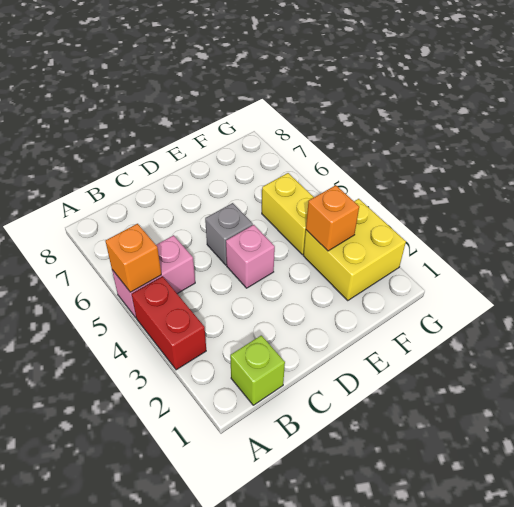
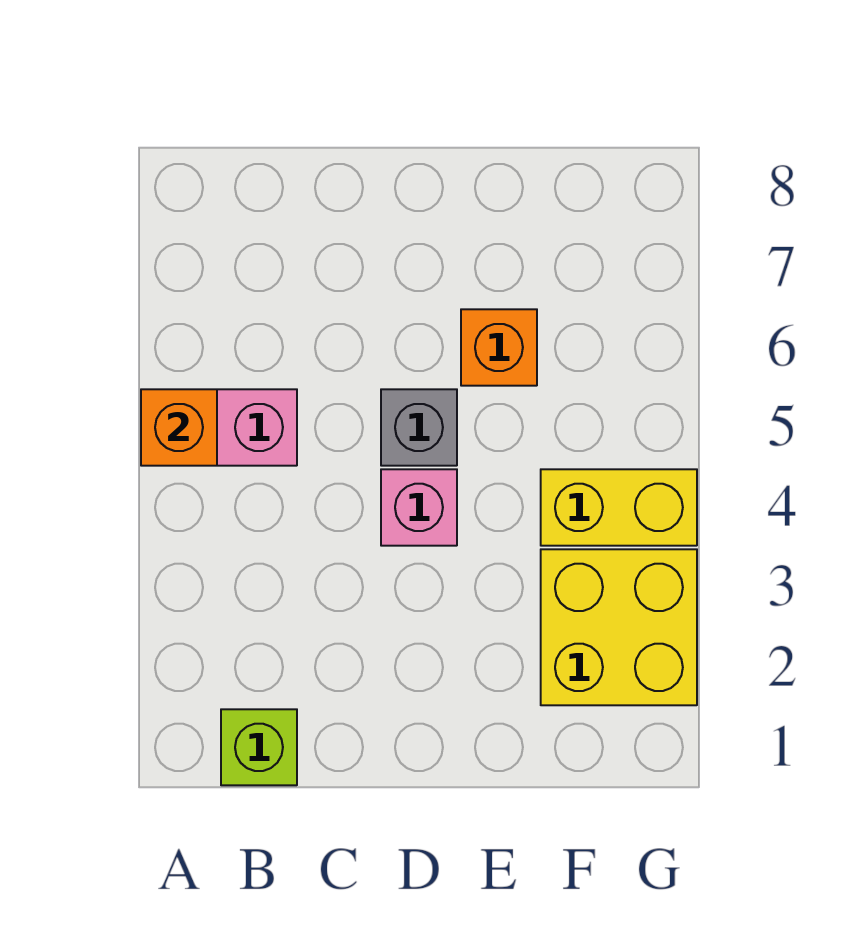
red 1x2 brick [132,276,206,370] -> none
orange 1x1 brick [306,185,359,251] -> orange 1x1 brick moved to [461,309,537,386]
yellow 1x2 brick [262,173,314,255] -> yellow 1x2 brick turned to [541,469,697,546]

